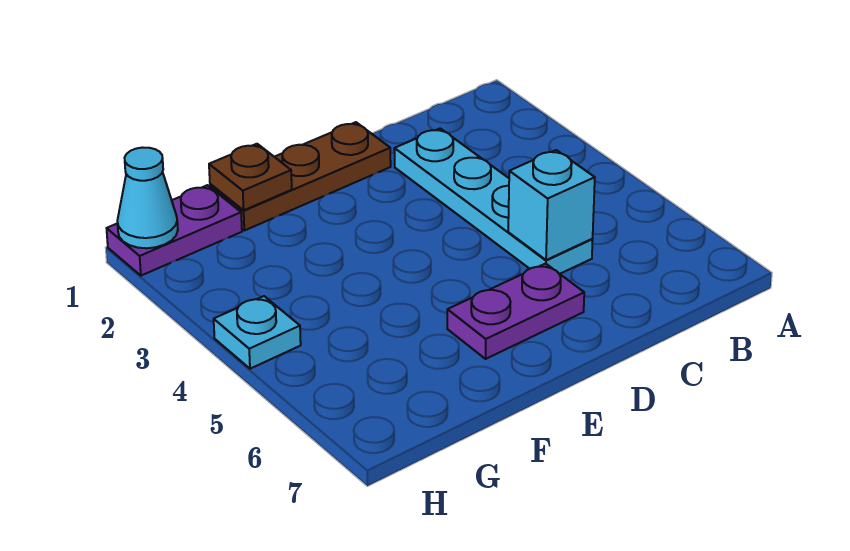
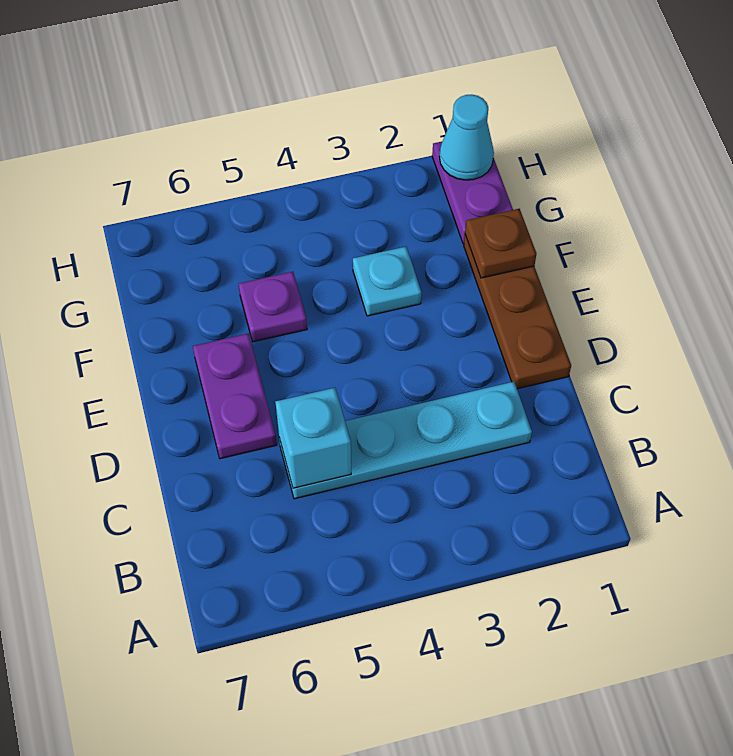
none -> purple 1x1 plate [239,272,307,342]
cyan 1x1 plate [214,296,301,369] -> cyan 1x1 plate moved to [353,247,421,316]

